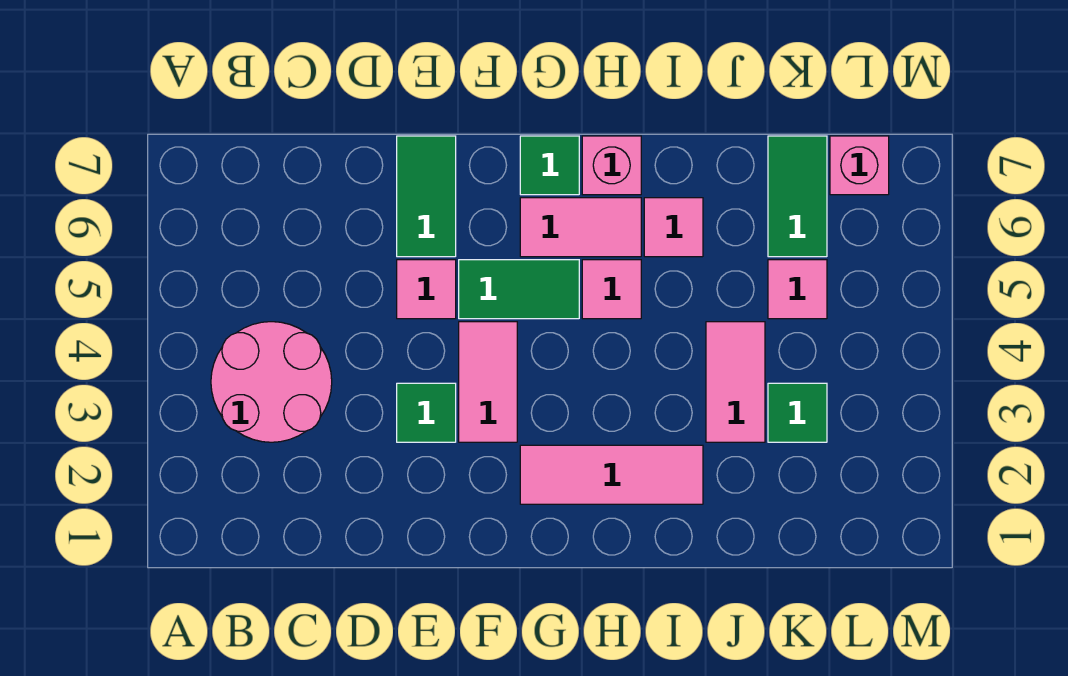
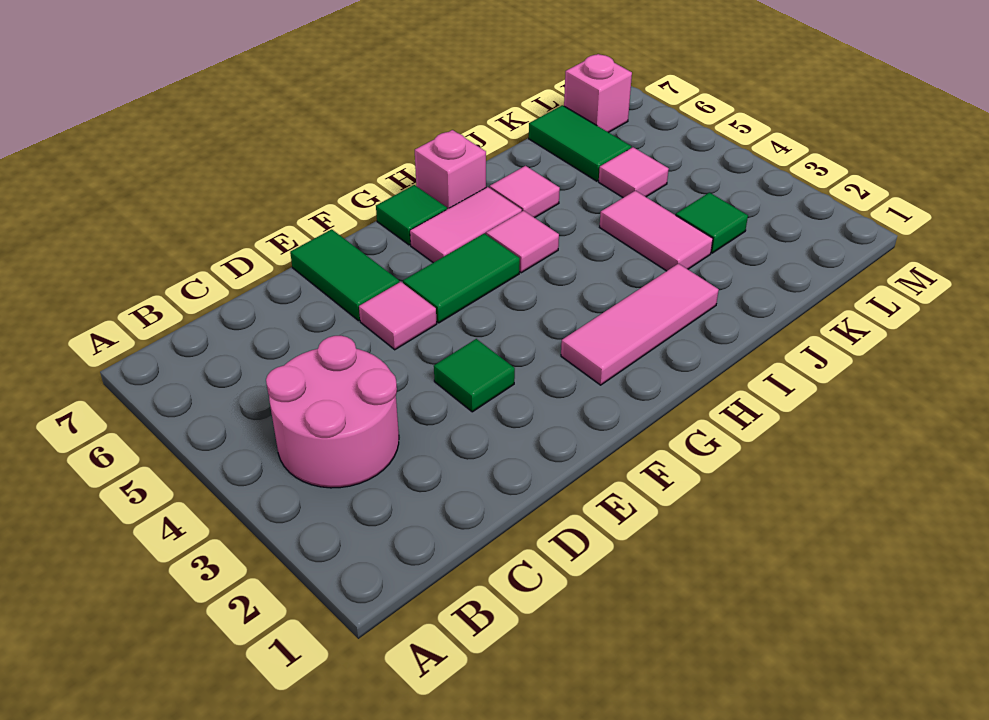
pink 1x2 tile [459,322,517,442] -> none

